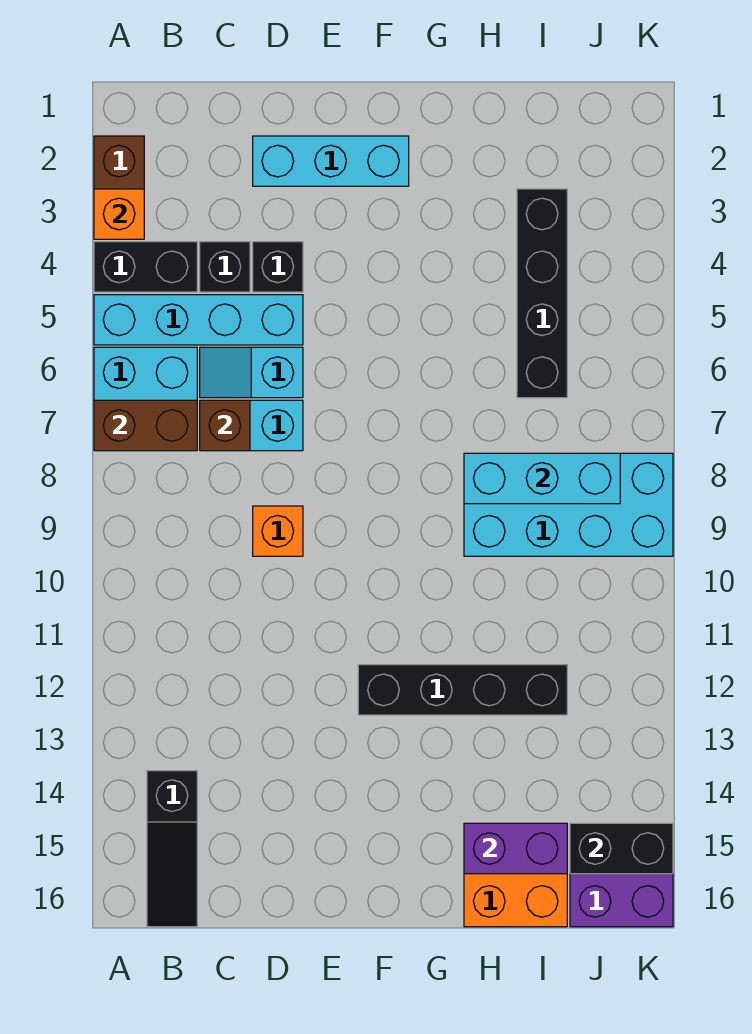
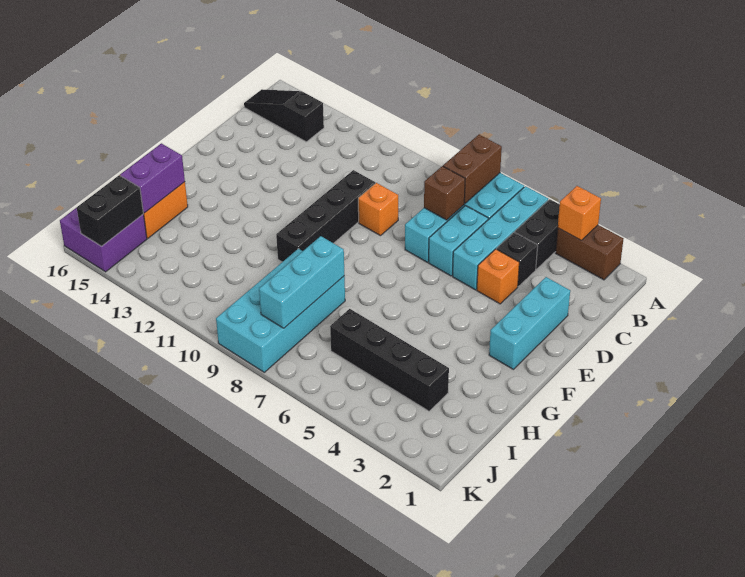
cyan 1x2 slope [200,347,303,398] -> cyan 1x2 brick [429,206,488,276]
black 1x1 brick [253,242,303,292] -> orange 1x1 brick [477,249,519,304]
black 1x4 brick [358,665,567,715] -> black 1x4 brick moved to [276,170,375,262]

